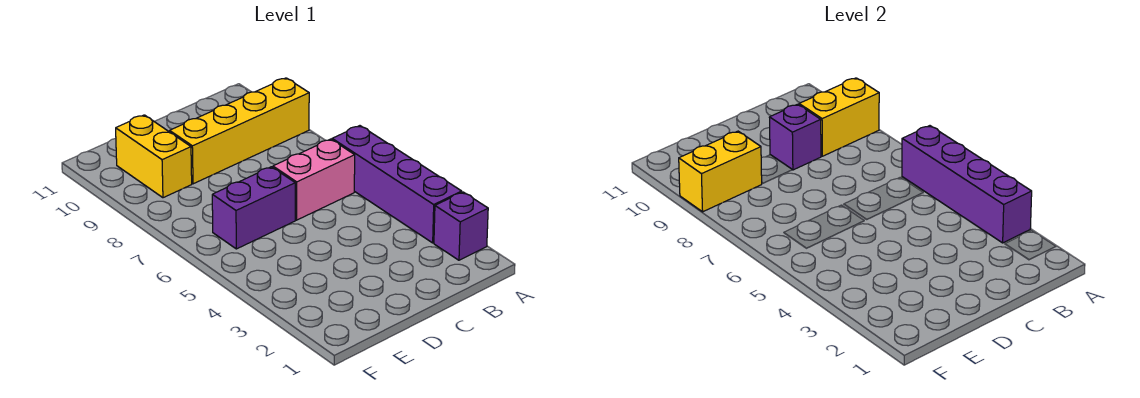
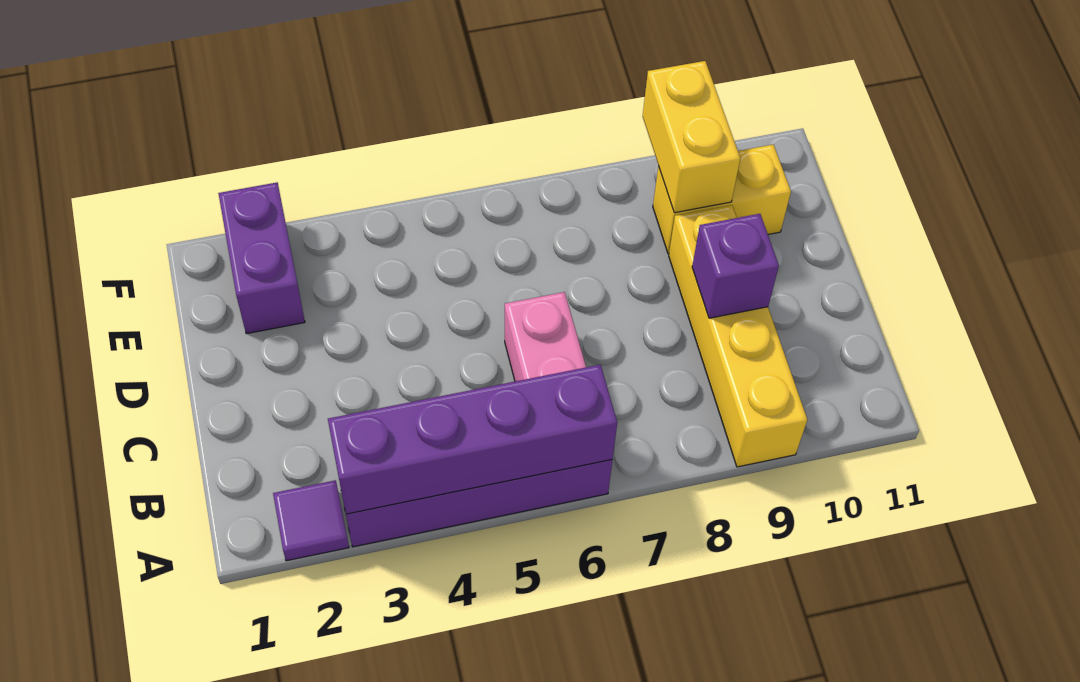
purple 1x1 brick [434,192,488,260] -> purple 1x1 tile [273,480,349,561]
yellow 1x2 brick [799,78,879,156] -> none
purple 1x2 brick [212,167,295,249] -> purple 1x2 brick moved to [218,183,305,334]

